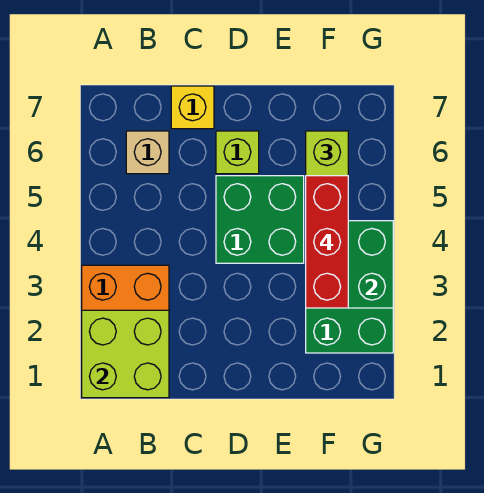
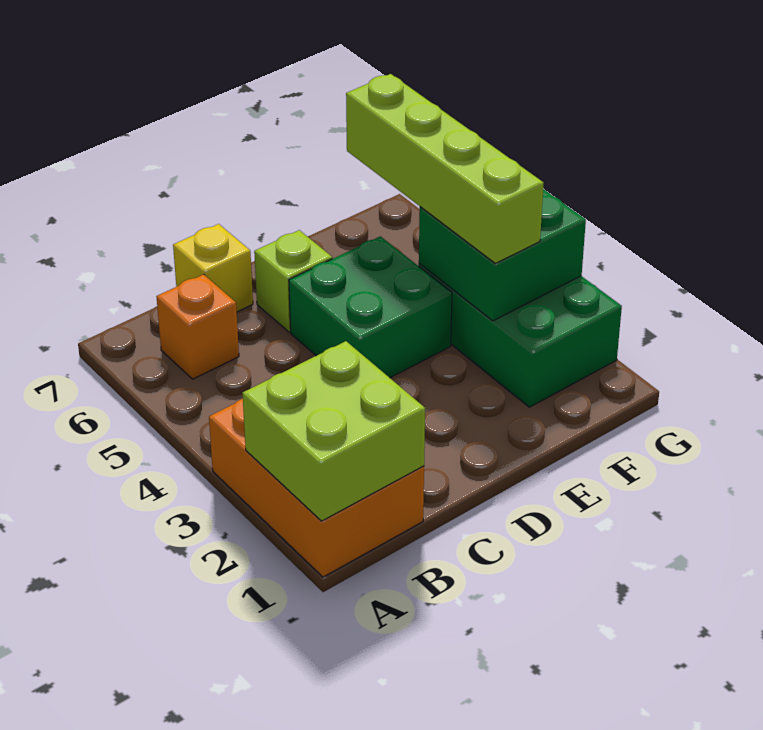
tan 1x1 brick [126,131,169,174] -> orange 1x1 brick [156,274,239,379]
red 1x3 brick [306,176,348,308] -> none

